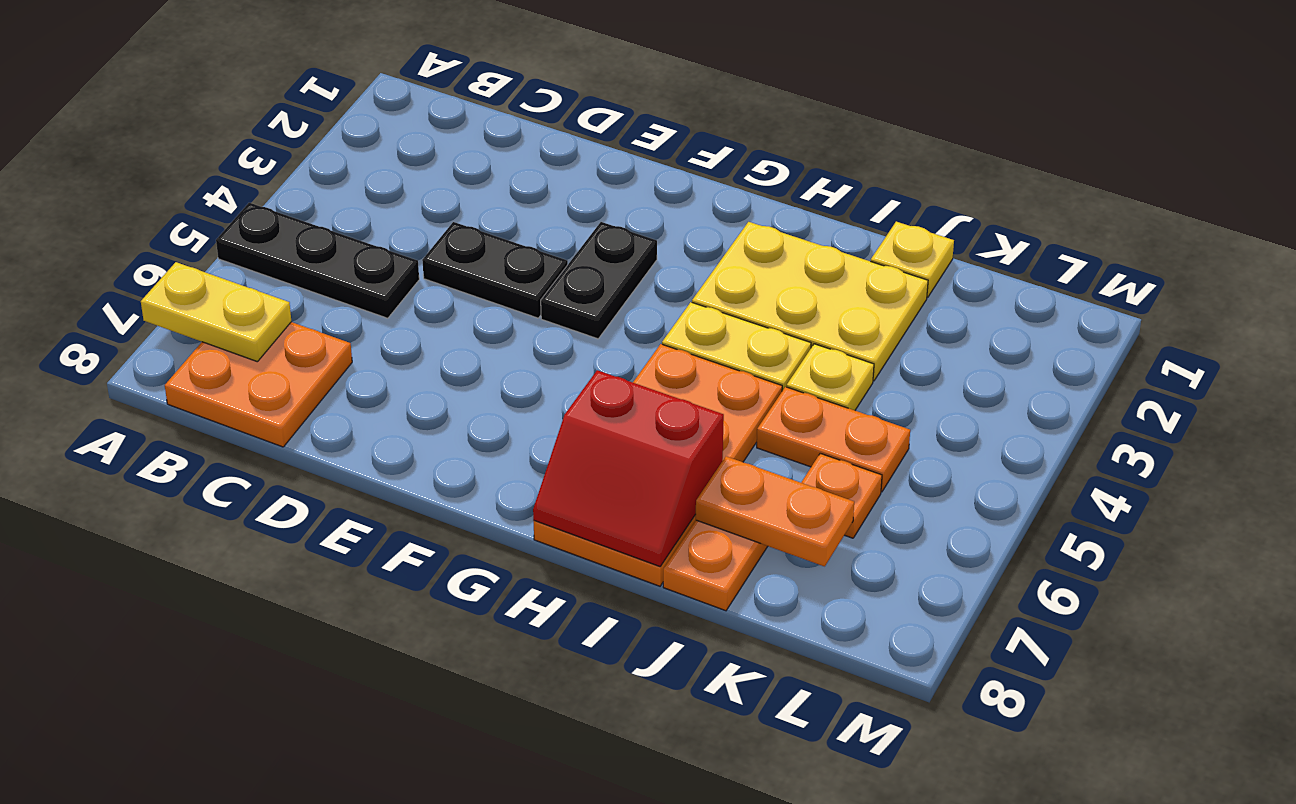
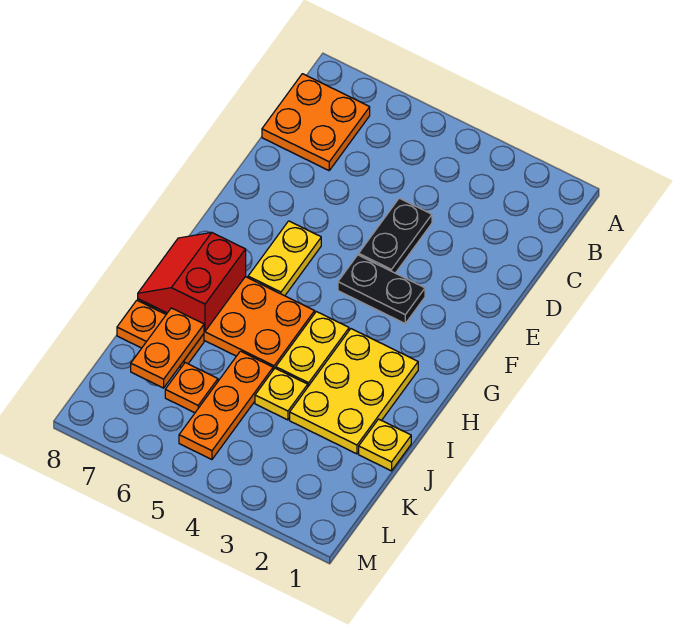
black 1x3 plate [216,203,419,318] -> none
yellow 1x2 plate [141,262,291,362] -> yellow 1x2 plate moved to [248,221,321,296]
orange 1x2 plate [757,387,910,492] -> orange 1x3 plate [179,351,273,460]

